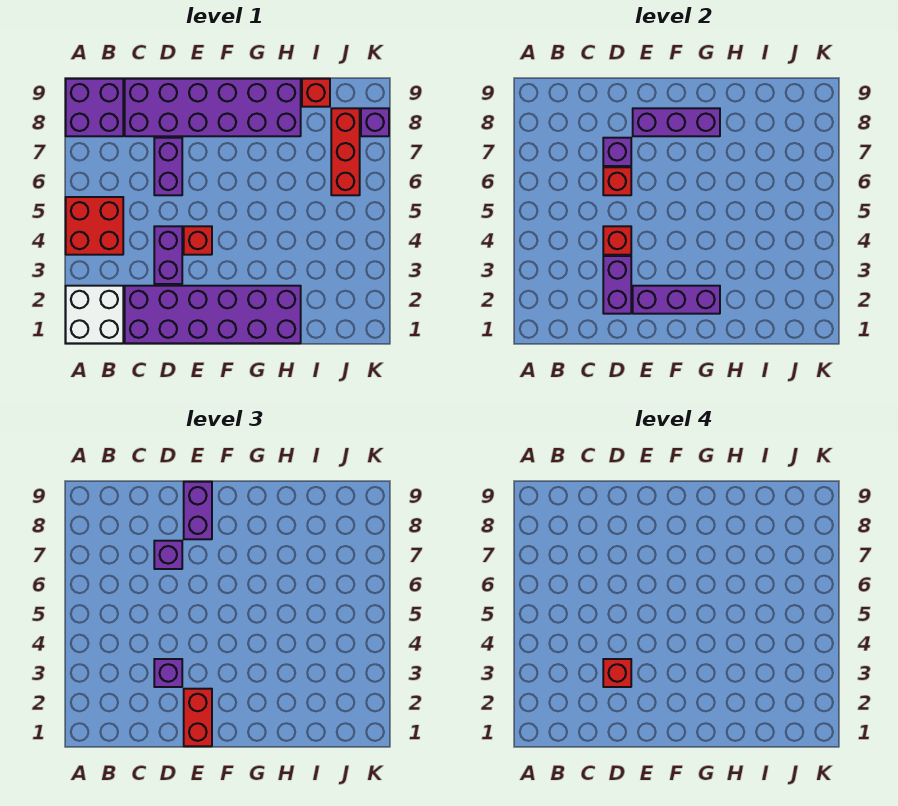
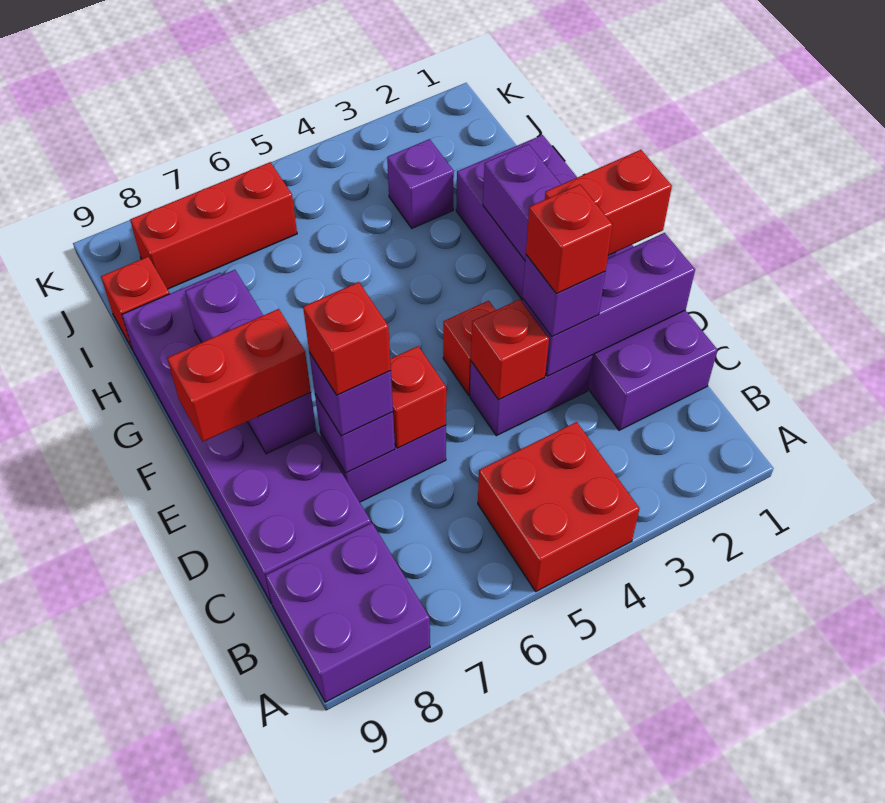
white 2x2 brick [66,286,123,343] -> none
purple 1x2 brick [603,256,631,314] -> purple 1x3 brick [522,233,695,376]
none -> red 1x1 brick [303,282,391,395]
purple 1x2 brick [184,482,212,539] -> red 1x2 brick [167,309,311,442]
purple 1x1 brick [361,108,389,136] -> purple 1x1 brick moved to [387,139,454,228]

